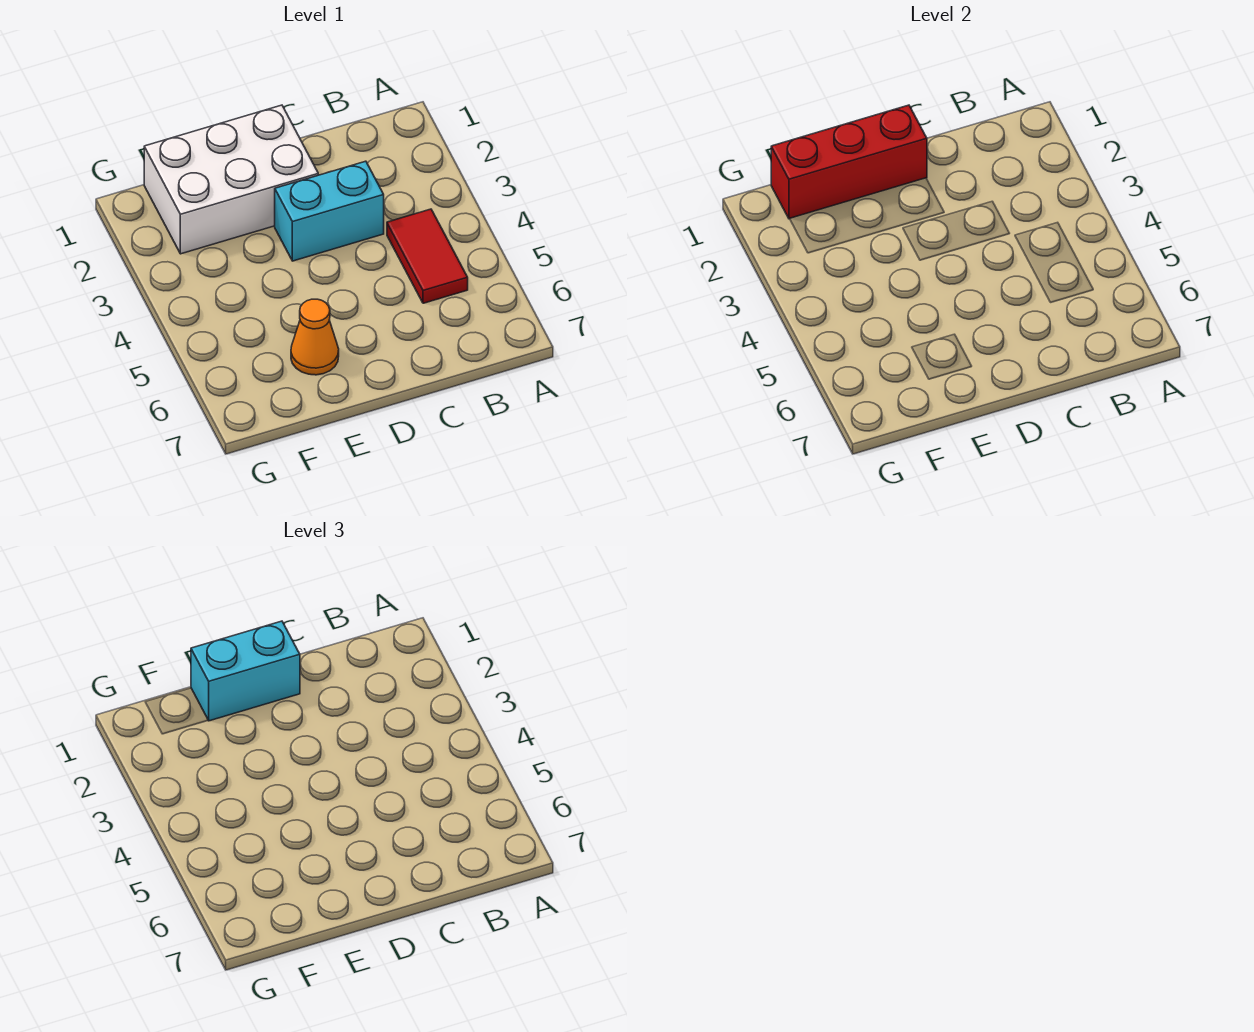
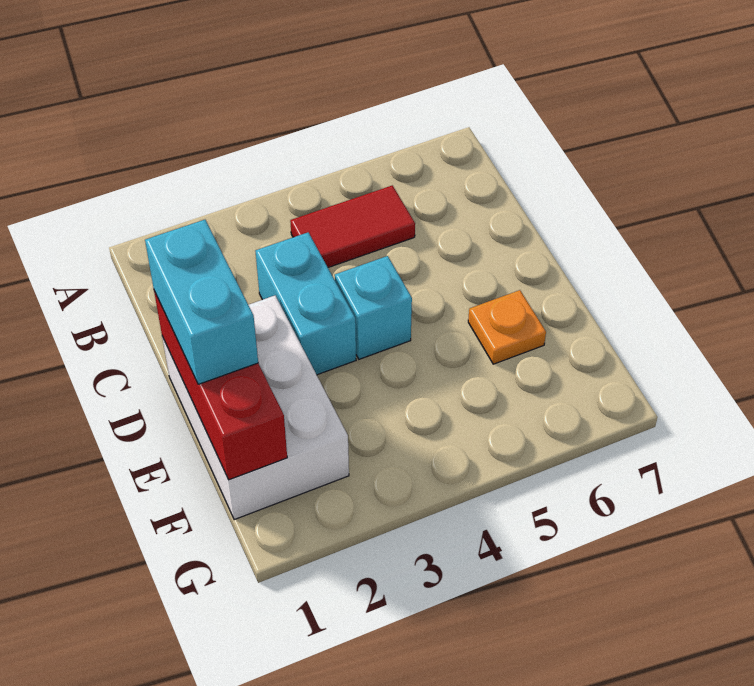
none -> cyan 1x1 brick [335,256,412,359]
orange 1x1 cone [291,299,339,375] -> orange 1x1 plate [468,290,546,364]

